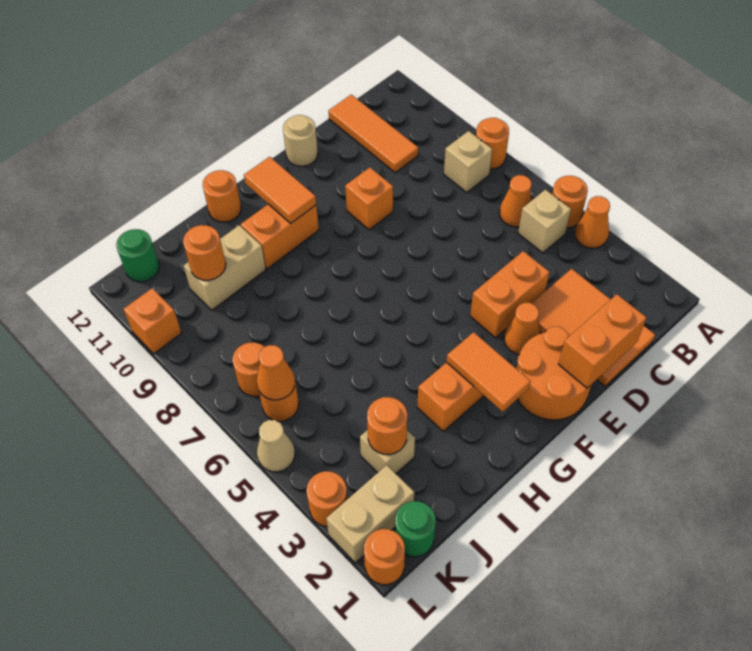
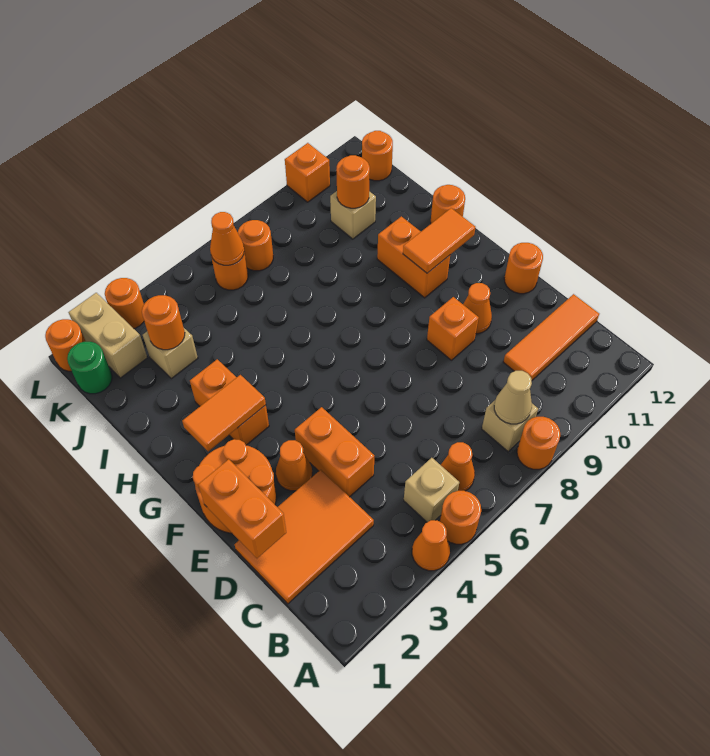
none -> orange 1x1 cone [463,283,492,334]
tan 1x1 round brick [283,115,318,166] -> orange 1x1 round brick [504,243,543,294]
tan 1x2 brick [183,225,266,310] -> tan 1x1 brick [330,191,376,239]
green 1x1 round brick [116,229,159,282] -> orange 1x1 round brick [362,131,393,181]
tan 1x1 cone [257,420,295,472] -> tan 1x1 cone moved to [494,371,532,424]

